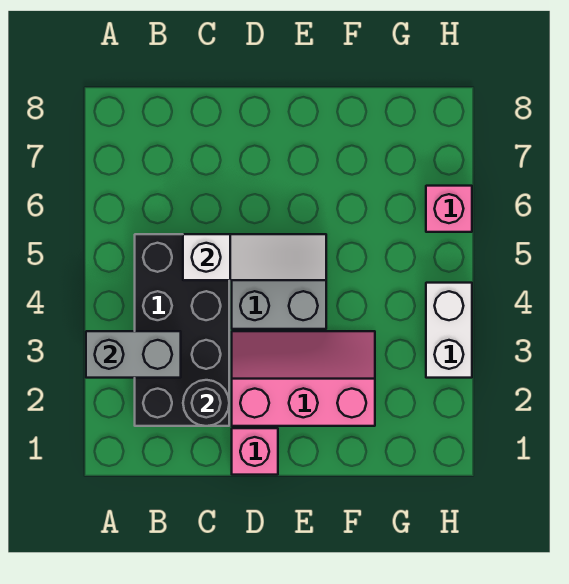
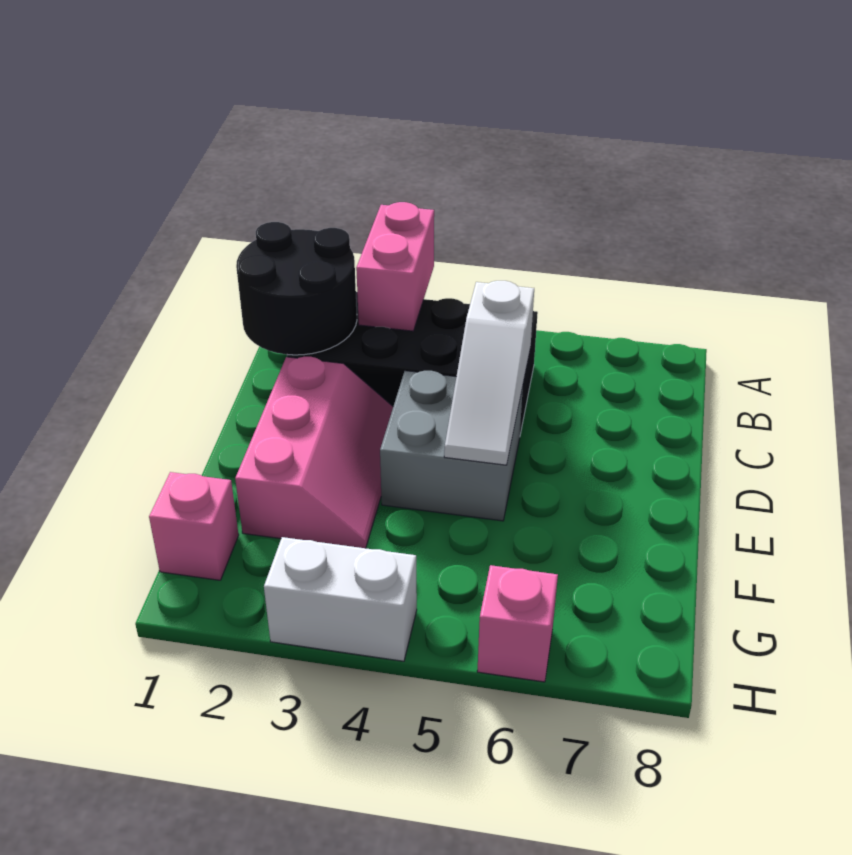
grey 1x2 brick [86,331,181,378] -> pink 1x2 brick [356,202,434,331]
black 1x1 round brick [183,380,229,426] -> black 2x2 round brick [236,222,357,355]
pink 1x1 brick [232,428,278,475] -> pink 1x1 brick moved to [149,472,239,580]

